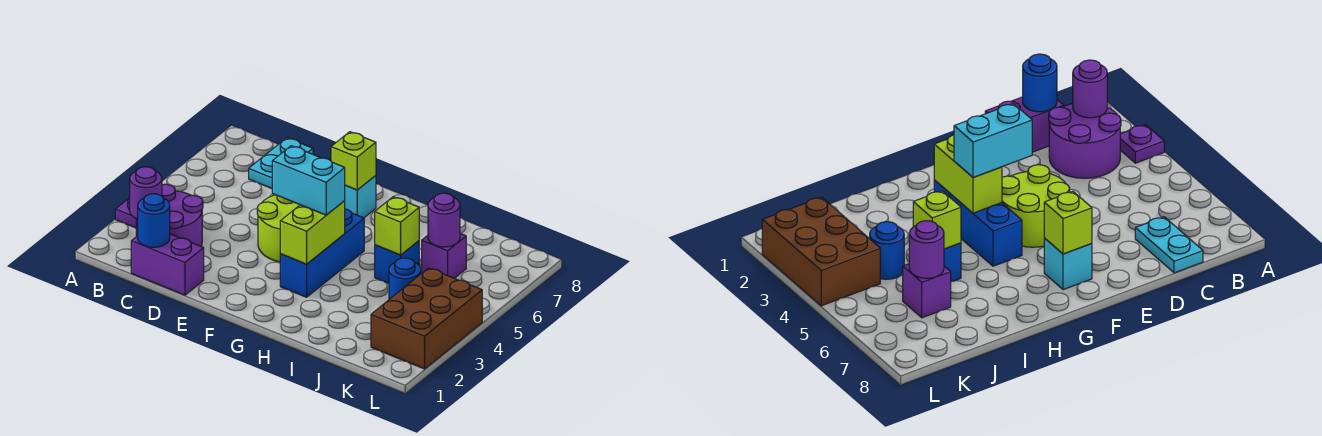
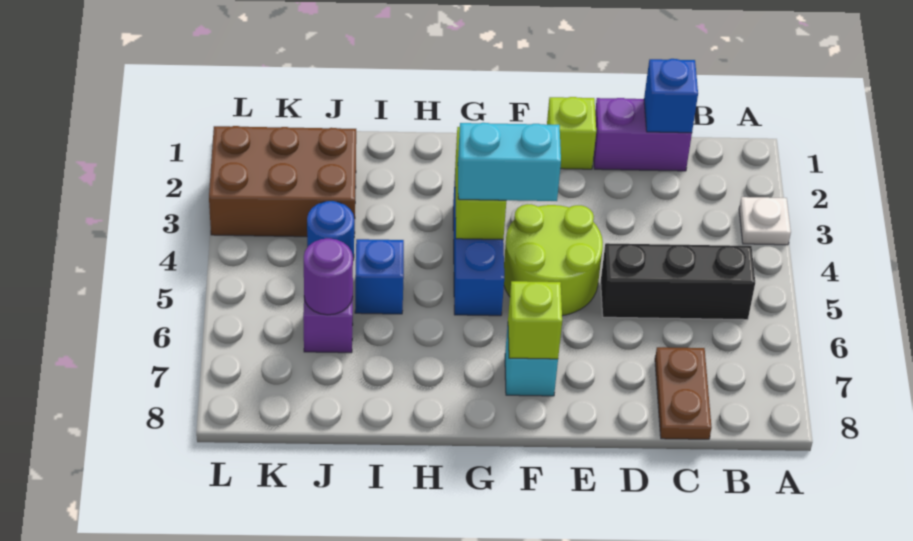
purple 1x1 plate [115,198,136,228] -> white 1x1 plate [739,197,791,245]
purple 2x2 round brick [136,184,203,246] -> none
purple 1x1 round brick [130,167,162,219] -> none
none -> black 1x3 brick [601,243,755,320]
blue 1x1 round brick [138,194,170,247] -> blue 1x1 brick [644,59,698,133]
cyan 1x2 plate [249,138,313,188] -> brown 1x2 plate [655,347,712,439]
lime 1x1 brick [375,197,419,255] -> lime 1x1 brick moved to [547,97,596,169]
brown 2x3 brick [371,268,482,369] -> brown 2x3 brick turned to [209,126,356,237]

